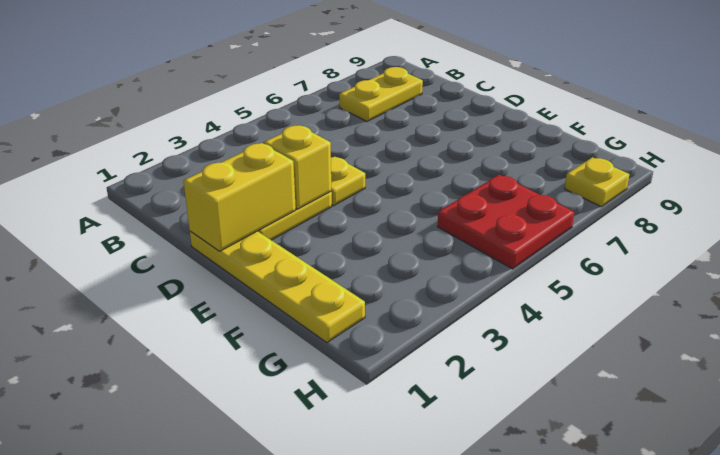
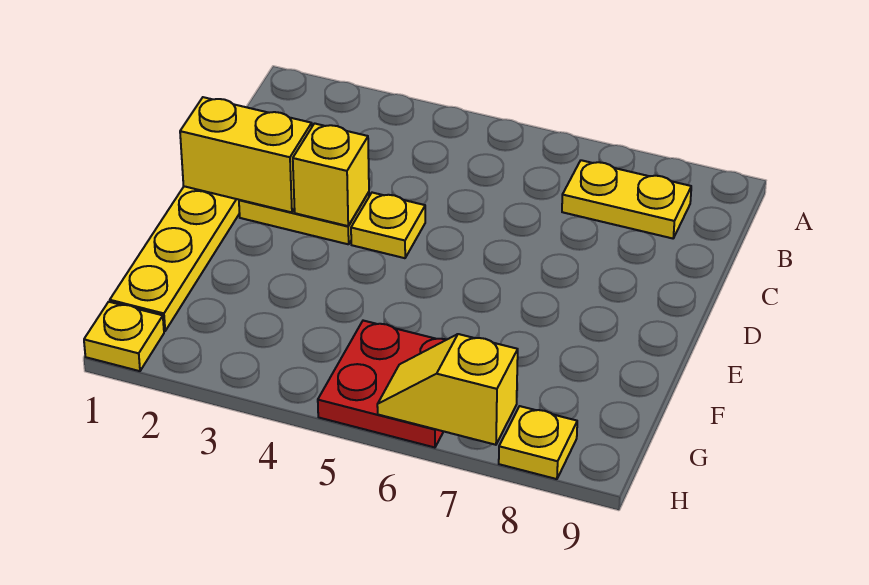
none -> yellow 1x1 plate [84,302,164,371]
none -> yellow 1x2 slope [377,334,518,445]

